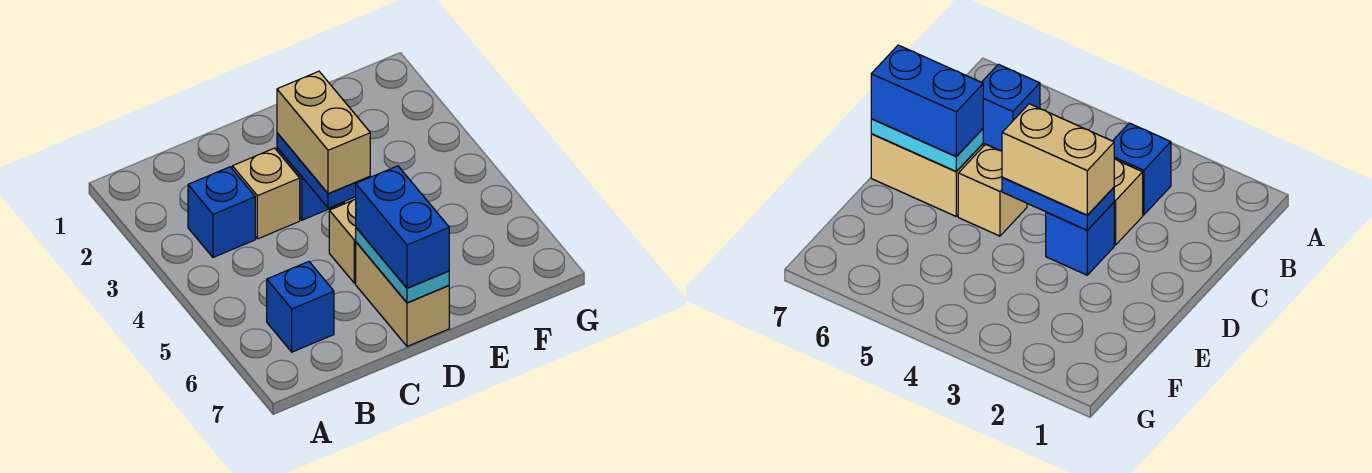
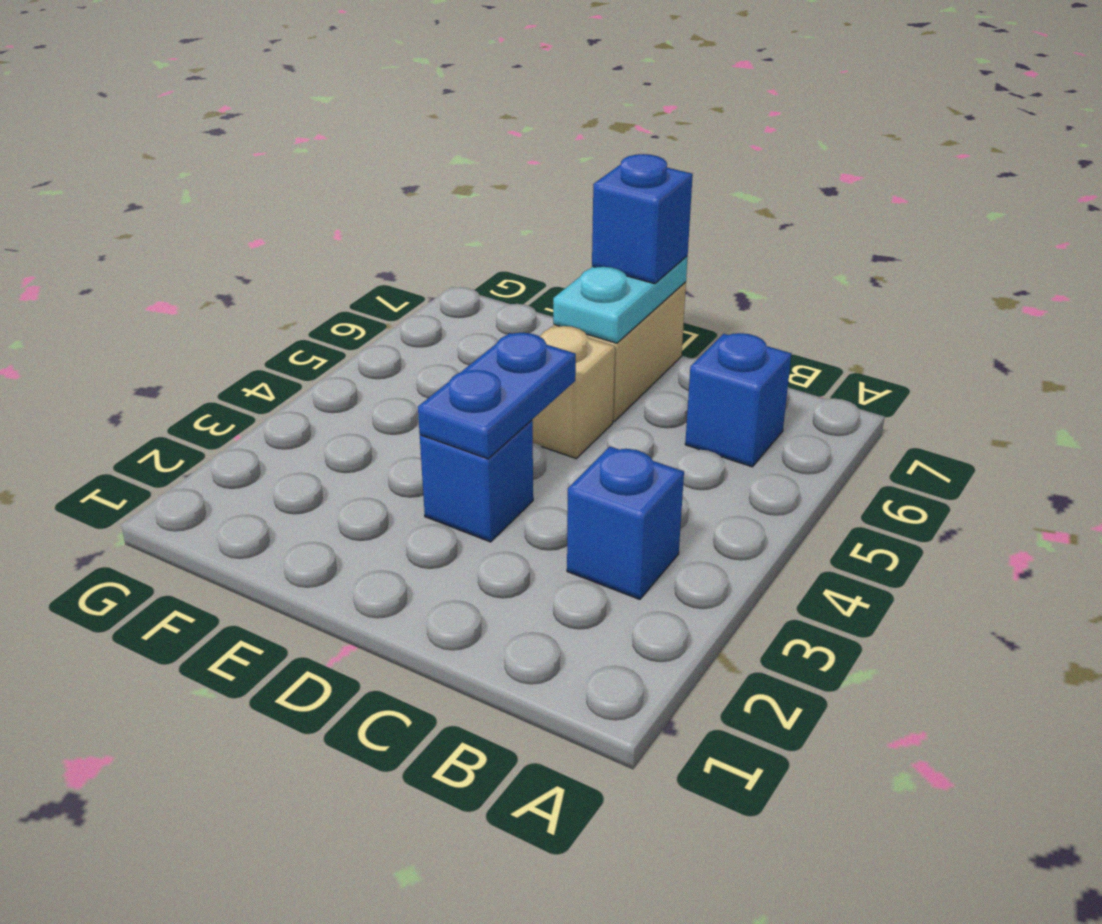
tan 1x1 brick [232,148,300,239] -> none
tan 1x2 brick [277,71,370,194] -> none
blue 1x2 brick [356,166,449,288] -> blue 1x1 brick [592,154,693,284]

